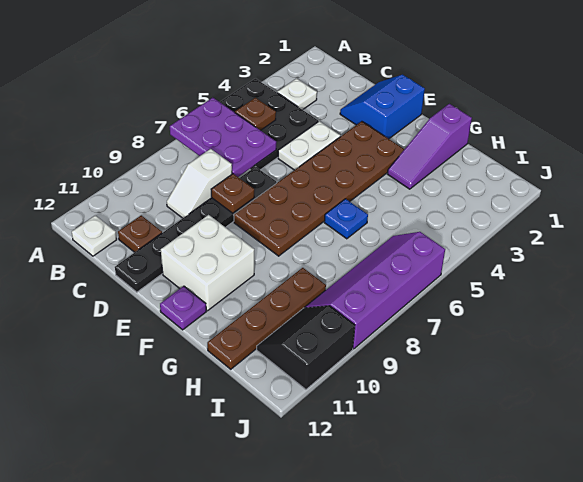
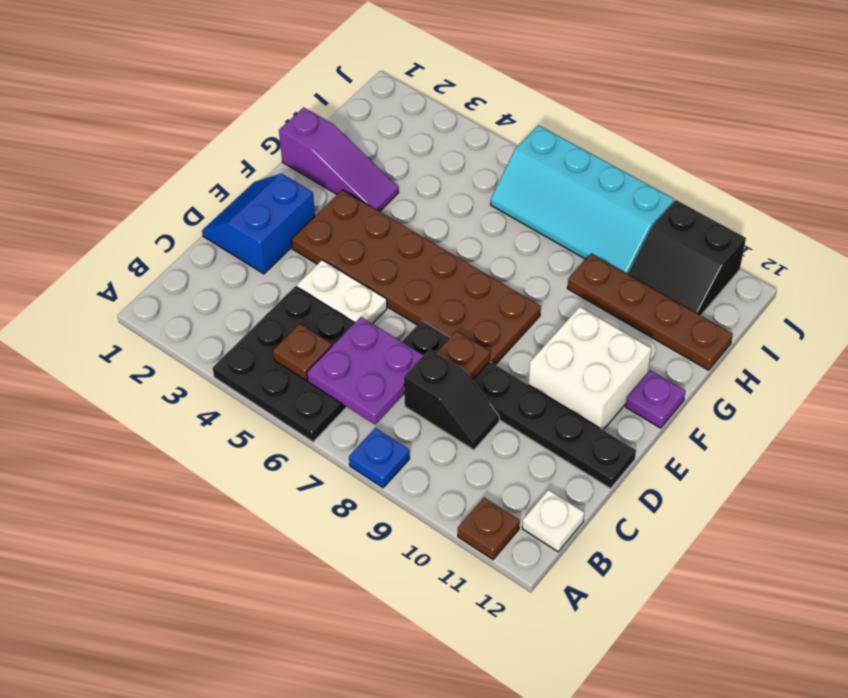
purple 2x3 plate [170,98,276,177] -> purple 2x2 plate [307,317,424,425]
white 1x1 plate [277,78,317,110] -> none
white 1x2 slope [167,149,232,218] -> black 1x2 slope [404,349,499,450]
brown 1x1 plate [118,215,162,252] -> brown 1x1 plate moved to [458,498,520,559]
blue 2x2 slope [340,75,425,139] -> blue 2x2 slope turned to [202,174,315,274]
blue 1x1 plate [324,199,368,239] -> blue 1x1 plate moved to [349,428,410,488]
purple 2x4 slope [305,232,445,349] -> cyan 2x4 slope [491,125,674,274]

